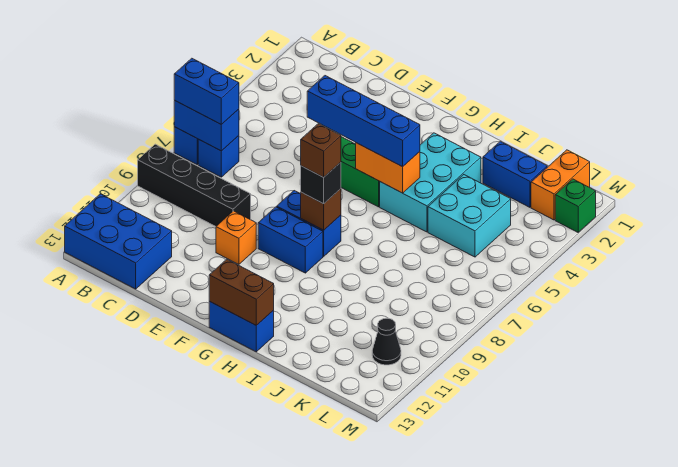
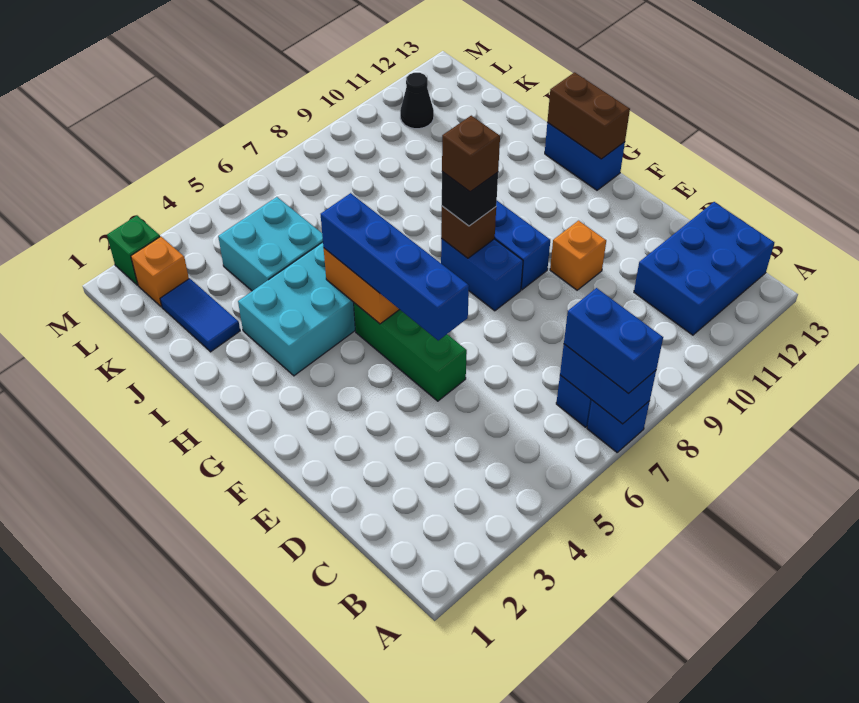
black 1x4 brick [138,144,251,226] -> none
blue 2x3 brick [65,194,172,289] -> blue 2x3 brick turned to [634,202,774,335]
blue 1x2 brick [483,141,547,207] -> blue 1x2 tile [160,278,240,352]
orange 1x2 brick [531,150,590,220] -> orange 1x1 brick [131,237,189,307]

